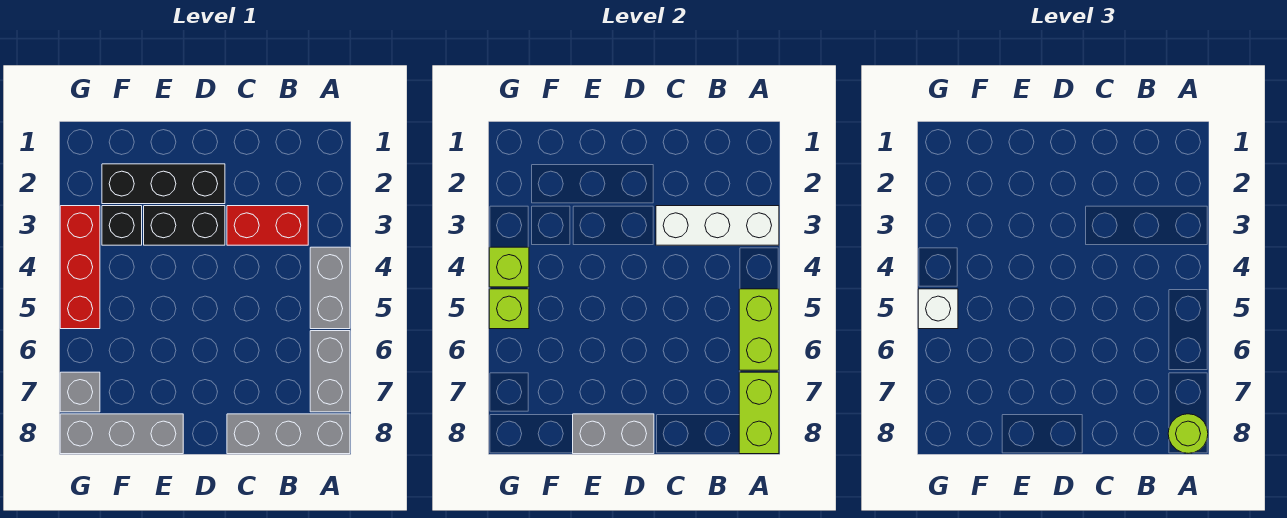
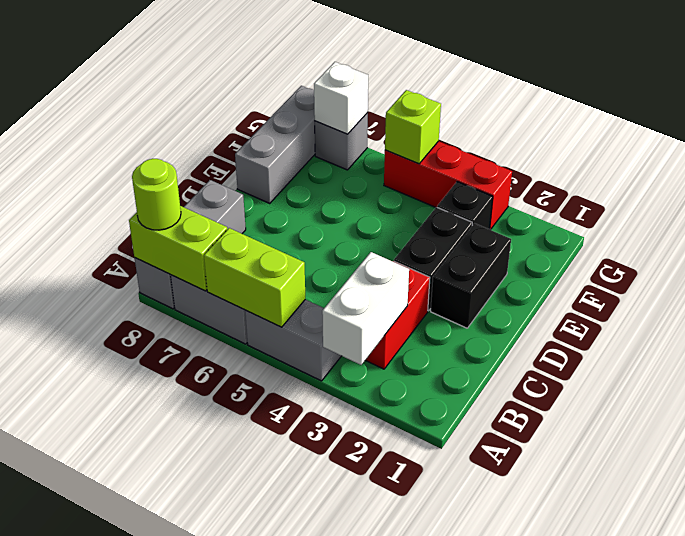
white 1x3 brick [656,206,779,245] -> white 1x2 brick [322,252,409,365]
black 1x3 brick [102,164,225,204] -> black 1x2 brick [431,223,511,328]
grey 1x2 brick [573,414,654,454] -> none
lime 1x1 brick [489,247,529,287] -> none
white 1x1 brick [918,289,958,329] -> white 1x1 brick moved to [314,62,368,134]

